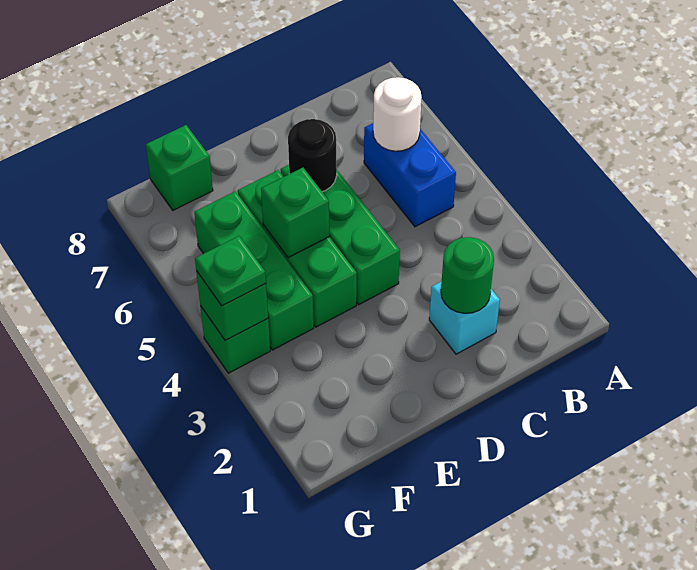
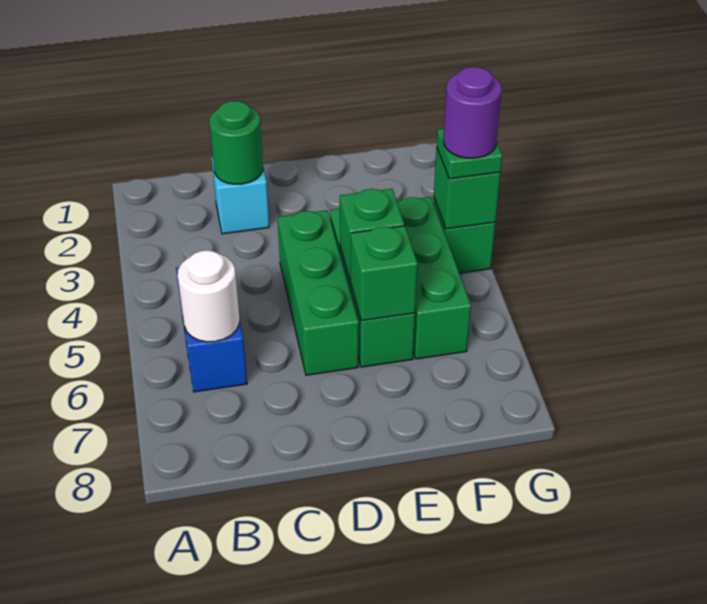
black 1x1 round brick [288,119,337,192] -> none
green 1x1 brick [146,125,213,210] -> green 1x1 brick moved to [351,226,418,321]
none -> purple 1x1 round brick [443,67,502,158]

